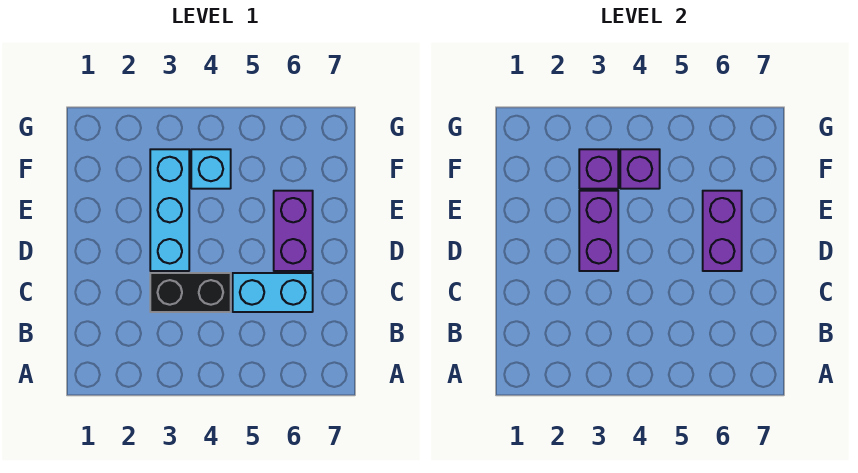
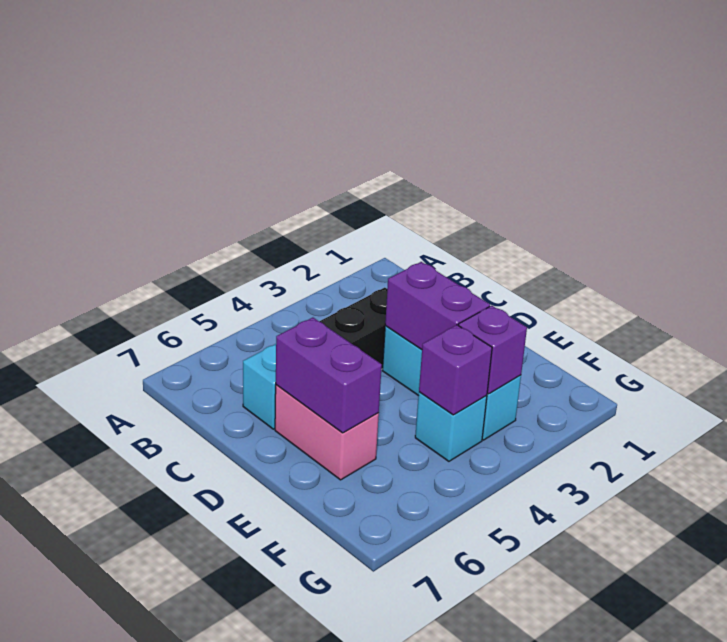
purple 1x2 brick [274,191,313,271] -> pink 1x2 brick [275,385,379,480]

